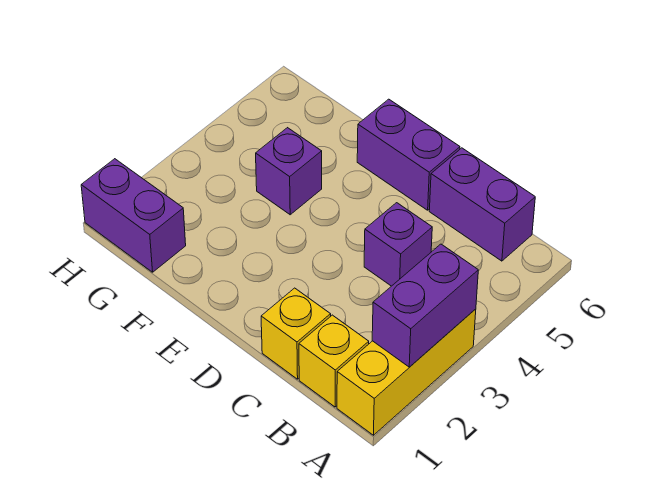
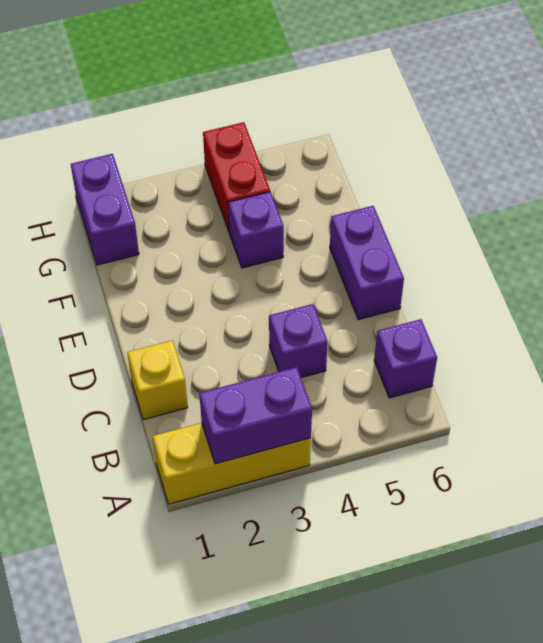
yellow 1x1 brick [299,315,369,407] -> none
purple 1x2 brick [429,148,535,261] -> purple 1x1 brick [374,319,437,398]
none -> red 1x2 brick [203,122,270,231]

